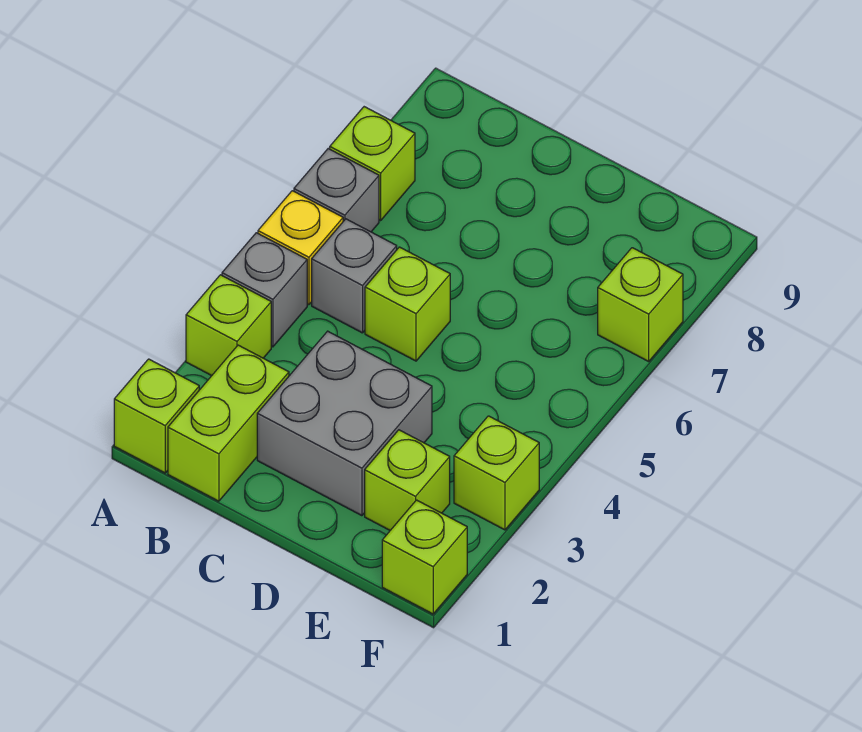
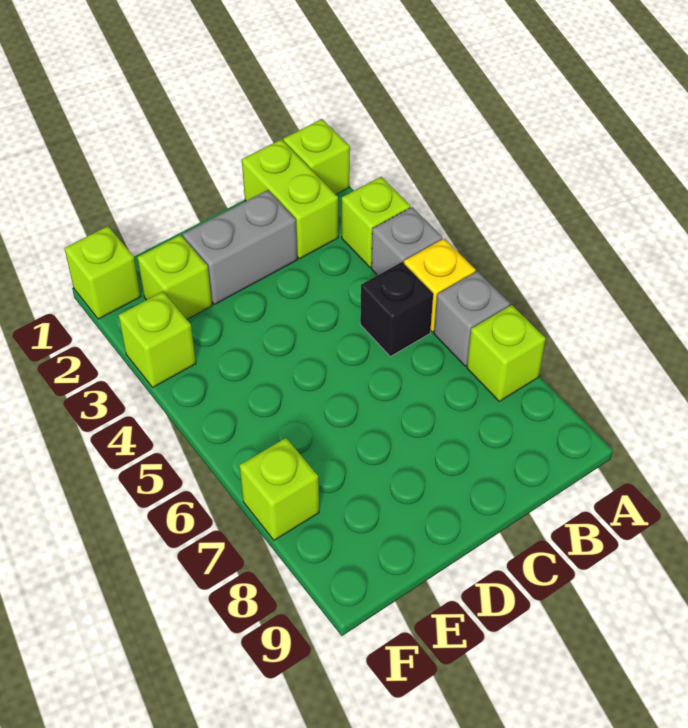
grey 1x1 brick [312,219,397,333] -> black 1x1 brick [360,262,433,356]
grey 2x2 brick [257,331,432,516] -> grey 1x2 brick [183,190,297,304]
lime 1x1 brick [365,247,450,361] -> none

